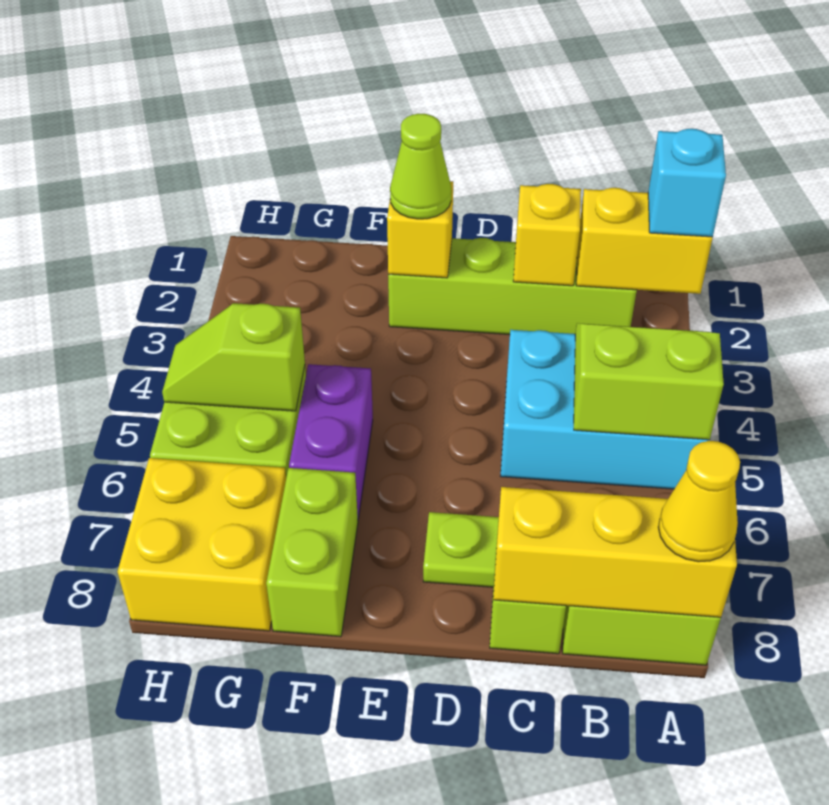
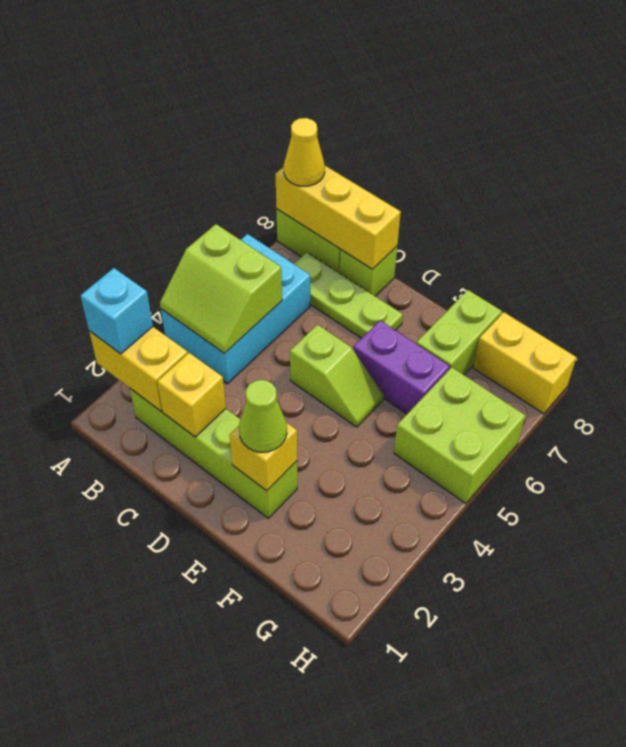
cyan 2x3 brick [501,330,709,489] -> cyan 2x3 brick turned to [161,234,310,384]
purple 1x2 brick [289,364,373,518] -> purple 1x2 brick turned to [353,321,450,414]
lime 1x2 slope [162,303,305,411] -> lime 1x2 slope moved to [290,325,384,427]
yellow 2x2 brick [118,458,286,631] -> yellow 1x2 brick [473,312,576,414]

